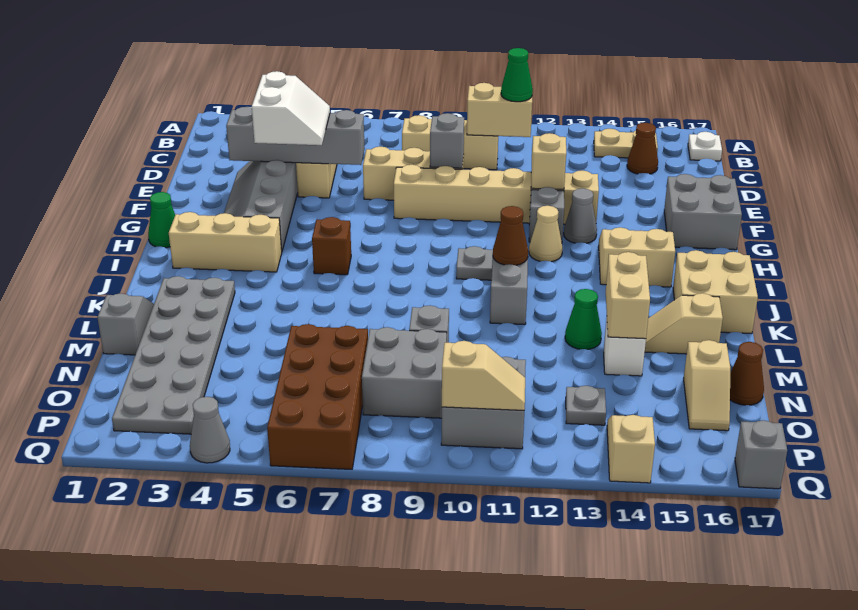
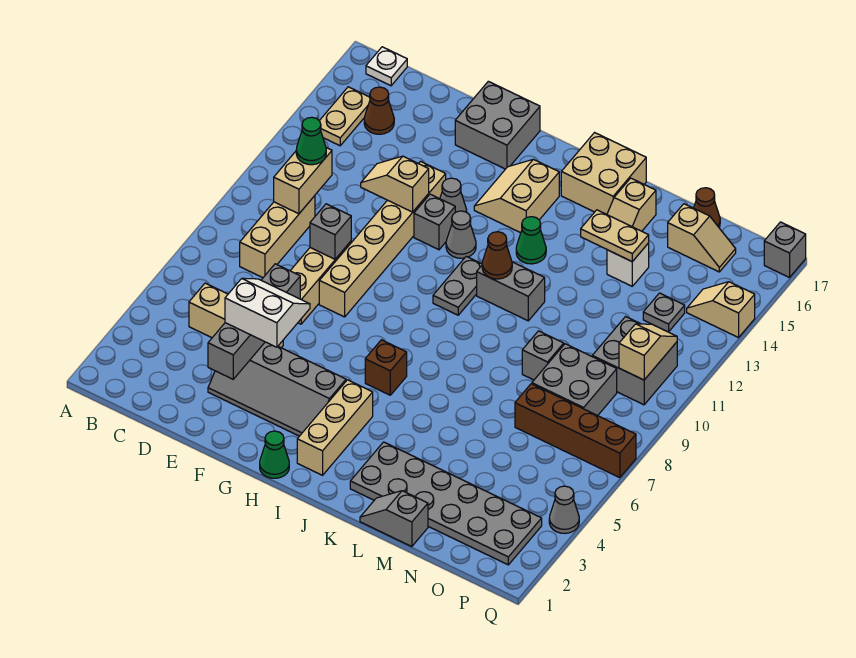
tan 1x1 cone [529,206,563,262] -> grey 1x1 cone [446,211,476,258]
green 1x1 cone [565,289,602,349] -> green 1x1 cone moved to [516,217,546,264]
tan 1x2 brick [606,252,650,339] -> tan 1x2 plate [581,210,649,262]
brown 2x4 brick [267,324,368,469] -> brown 1x4 brick [515,384,636,478]

